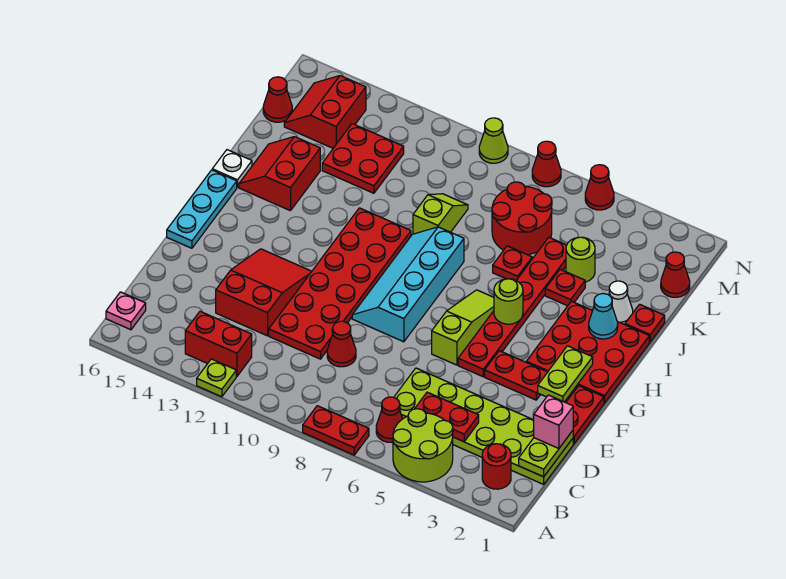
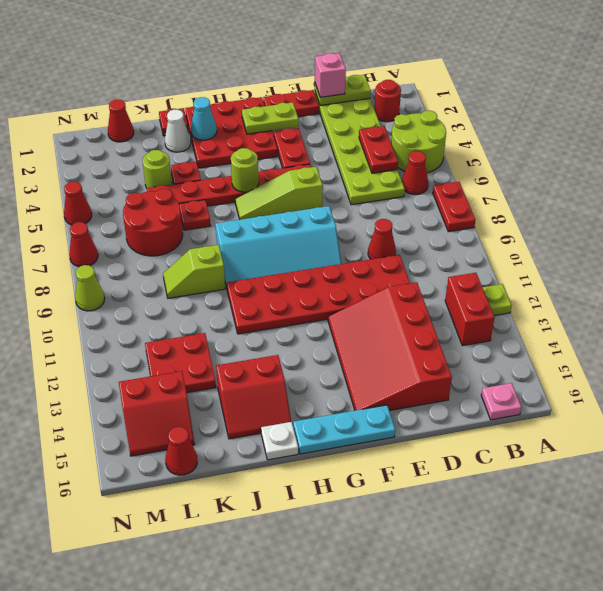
red 2x3 slope [216,249,312,336] -> red 3x4 slope [328,282,452,411]

